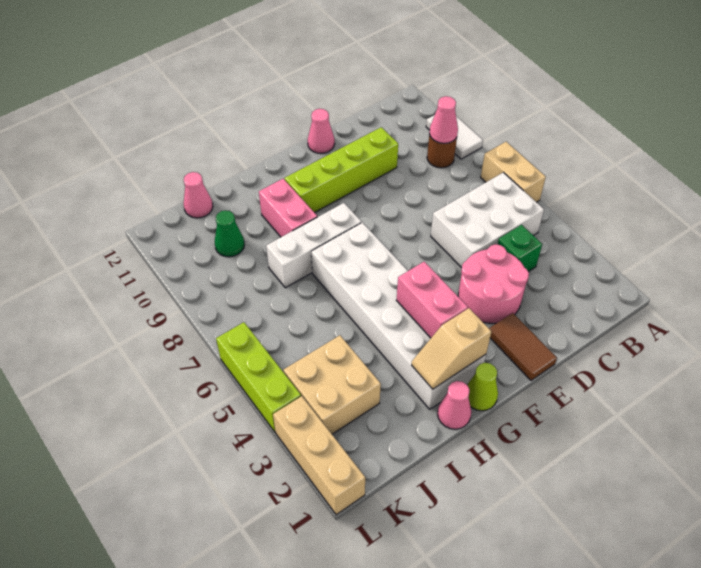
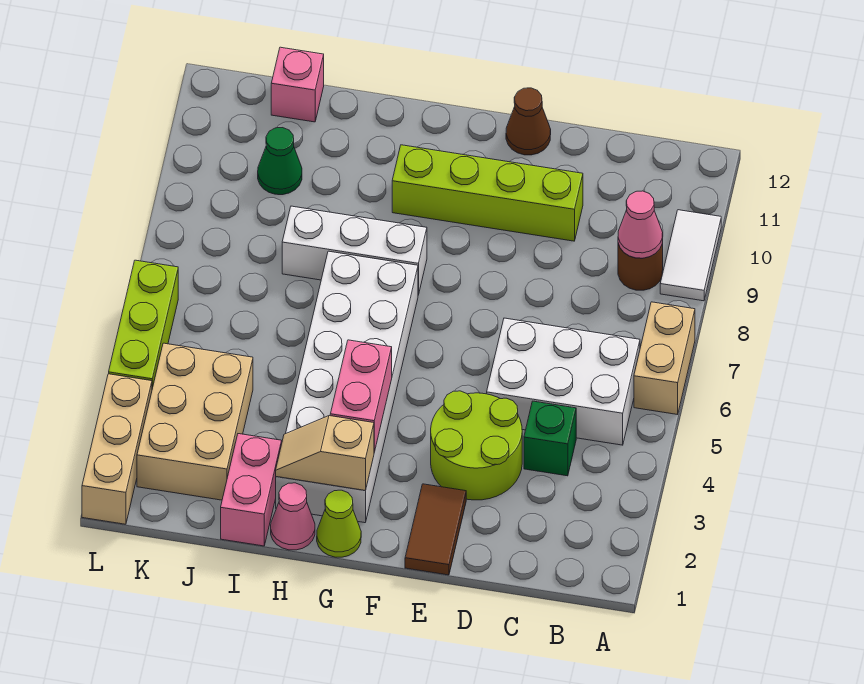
pink 2x2 round brick [458,244,529,323] -> lime 2x2 round brick [431,391,522,500]
pink 1x1 cone [308,109,335,153] -> brown 1x1 cone [506,88,551,155]
pink 1x2 brick [259,179,317,237] -> pink 1x2 brick moved to [221,434,282,546]
tan 2x2 brick [283,335,381,434] -> tan 2x3 brick [137,343,253,500]
pink 1x1 cone [184,172,213,218] -> pink 1x1 brick [271,47,324,122]

